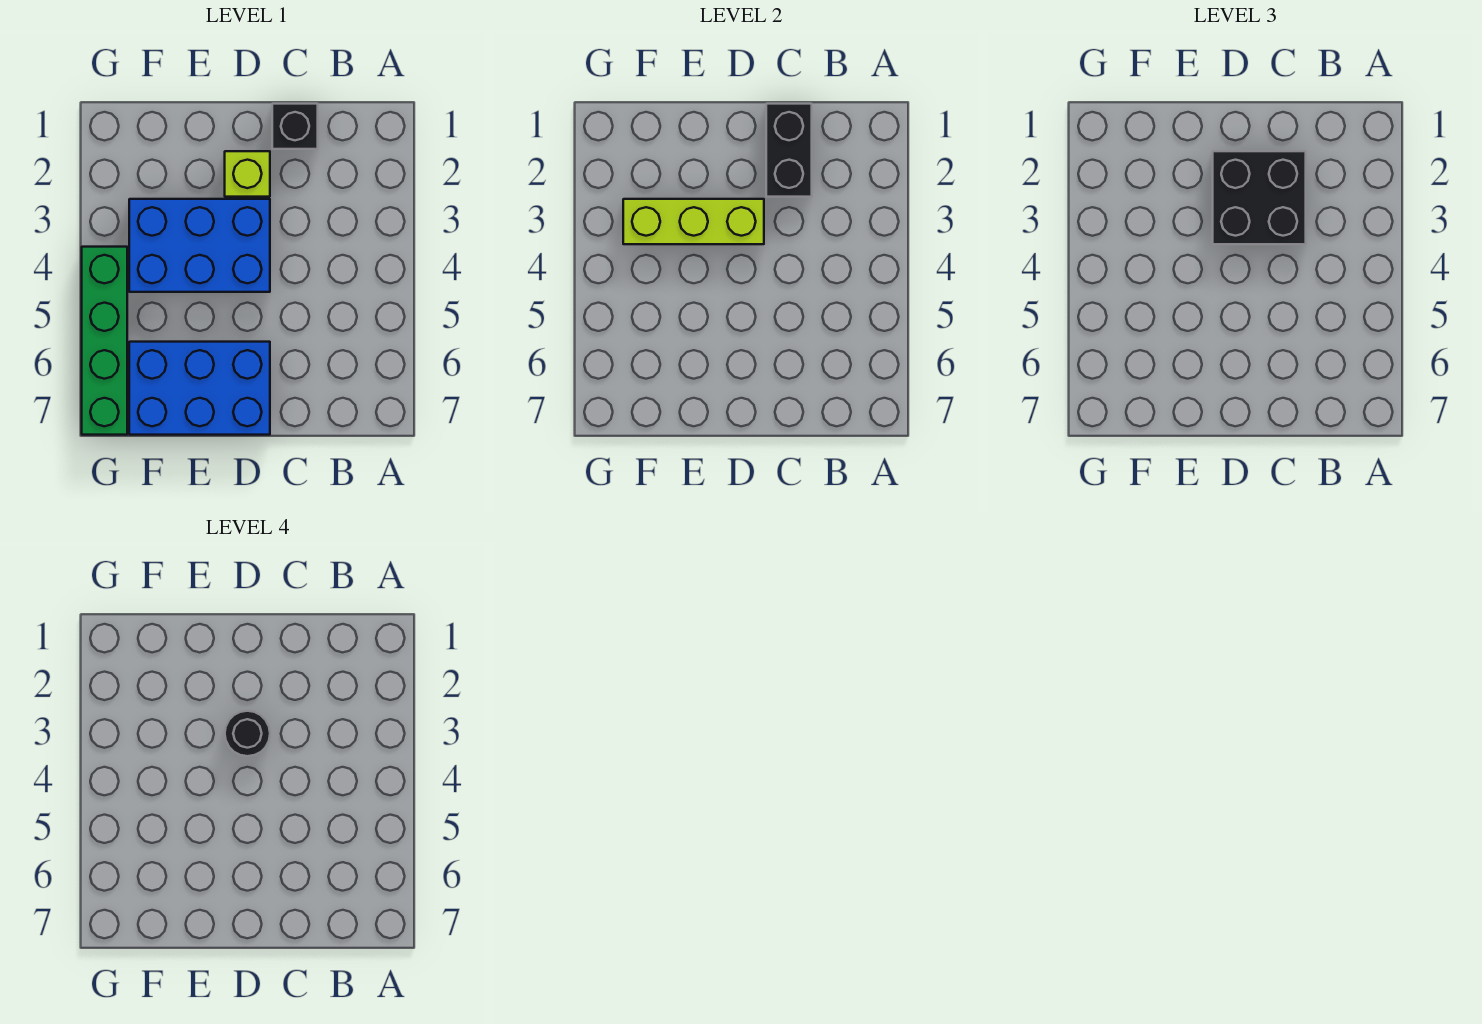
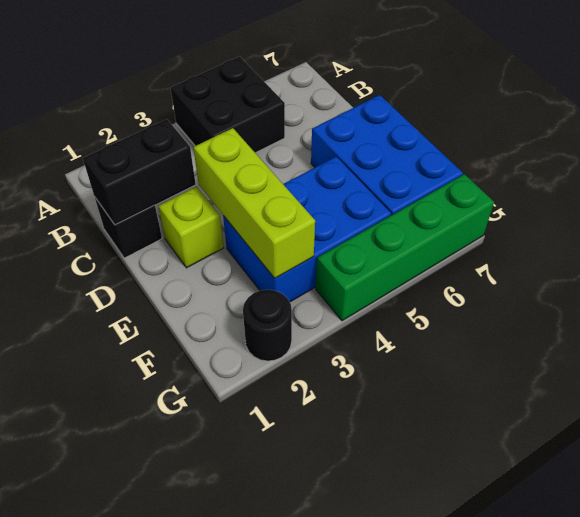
black 2x2 brick [1213,151,1306,244] -> black 2x2 brick moved to [171,57,285,153]
blue 2x3 brick [129,199,270,292] -> blue 2x3 brick turned to [223,157,391,302]
black 1x1 round brick [225,711,270,756] -> black 1x1 round brick moved to [243,290,292,361]

